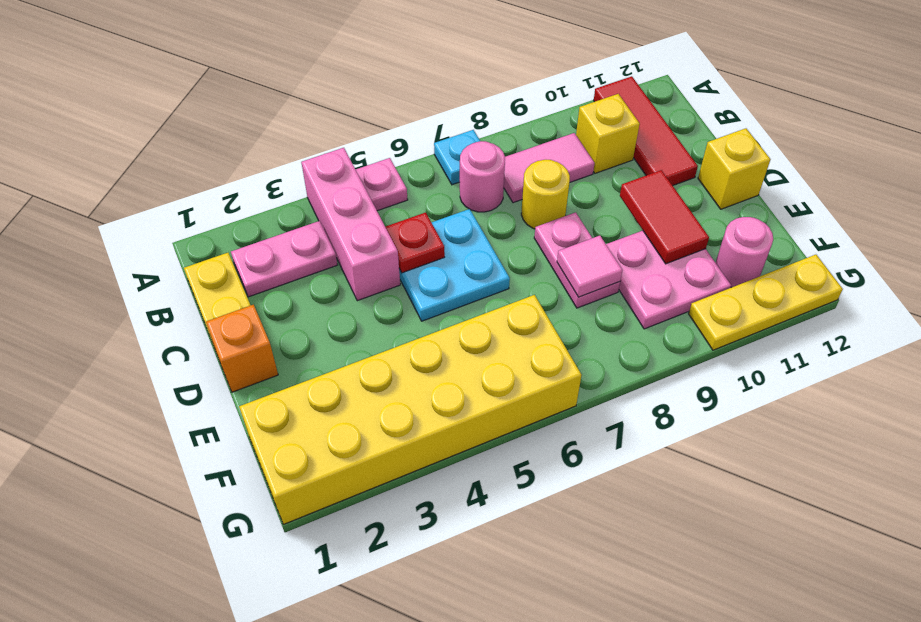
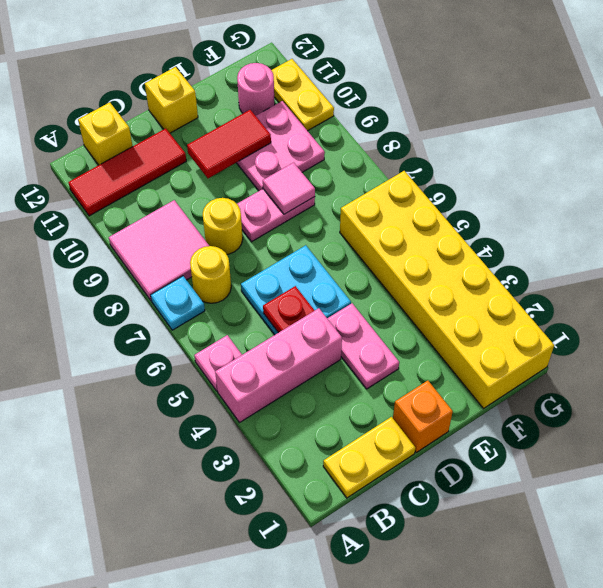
pink 1x2 plate [231,221,337,297] -> pink 1x2 plate moved to [327,303,399,389]
pink 1x1 round brick [460,141,505,212] -> yellow 1x1 round brick [190,246,231,303]
pink 1x2 tile [504,133,594,203] -> pink 2x2 tile [109,200,209,300]
yellow 1x1 brick [576,94,640,173] -> yellow 1x1 brick moved to [78,102,133,165]
yellow 1x3 plate [689,255,843,350] -> yellow 1x2 plate [271,59,334,131]

